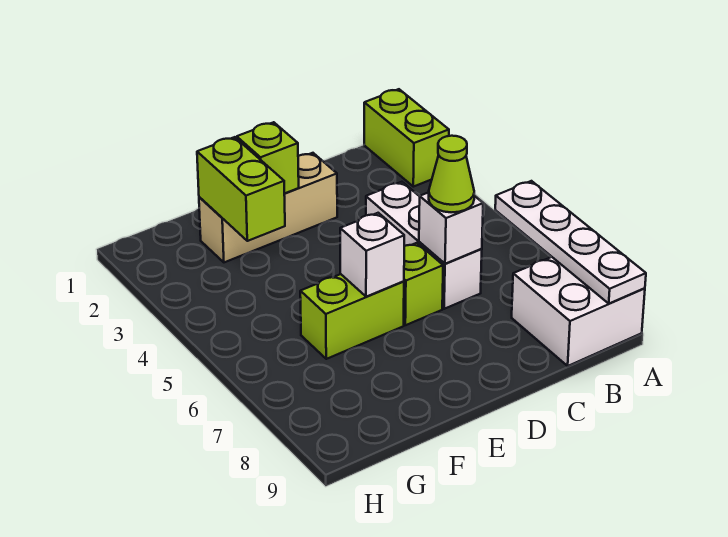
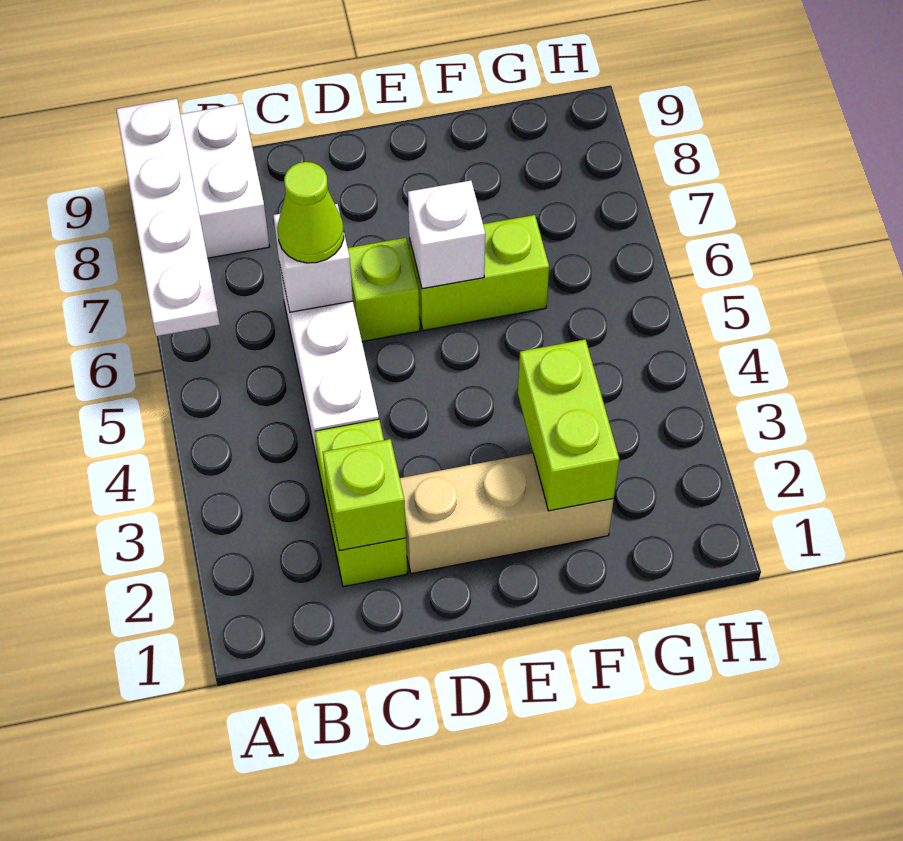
lime 1x2 brick [364,89,449,187] -> lime 1x2 brick moved to [314,419,407,587]
lime 1x1 brick [237,122,299,194] -> lime 1x1 brick moved to [323,439,406,551]

